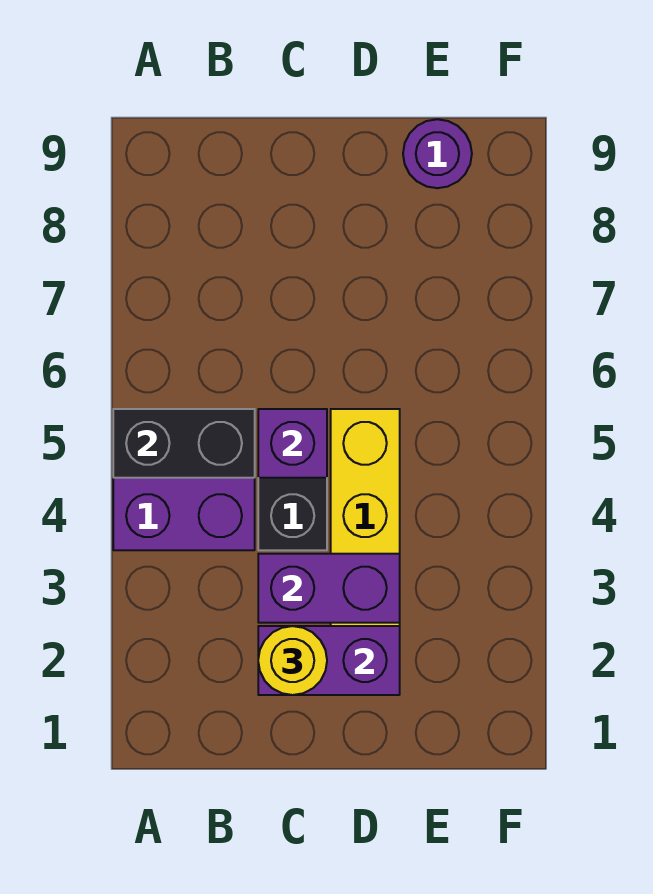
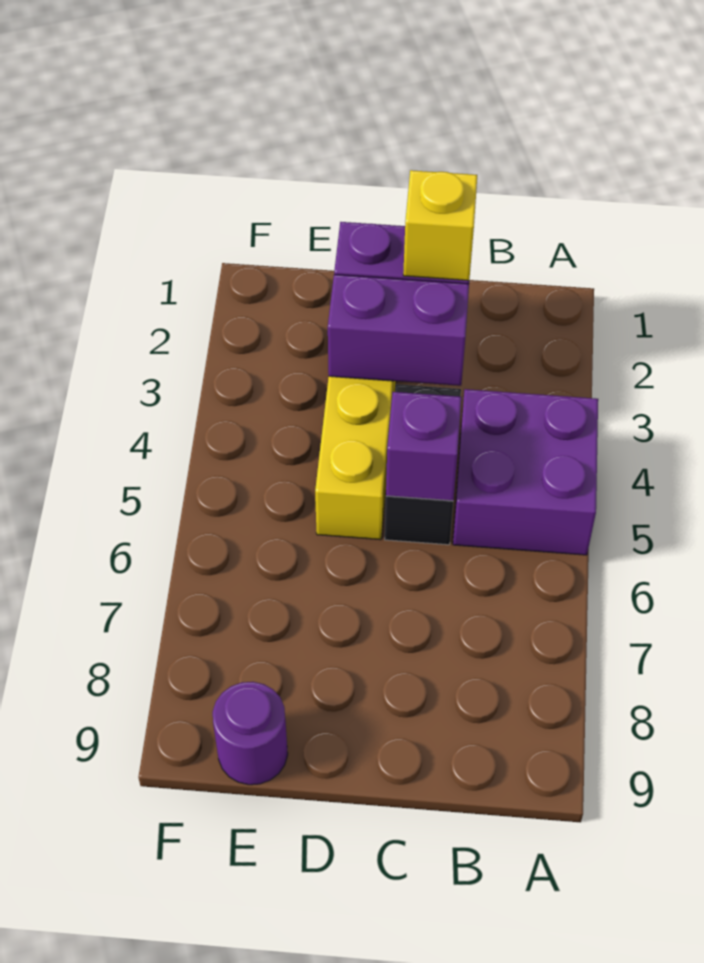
black 1x2 brick [113,409,255,478] -> none
yellow 1x1 round brick [258,626,327,695] -> yellow 1x1 brick [403,170,477,281]

